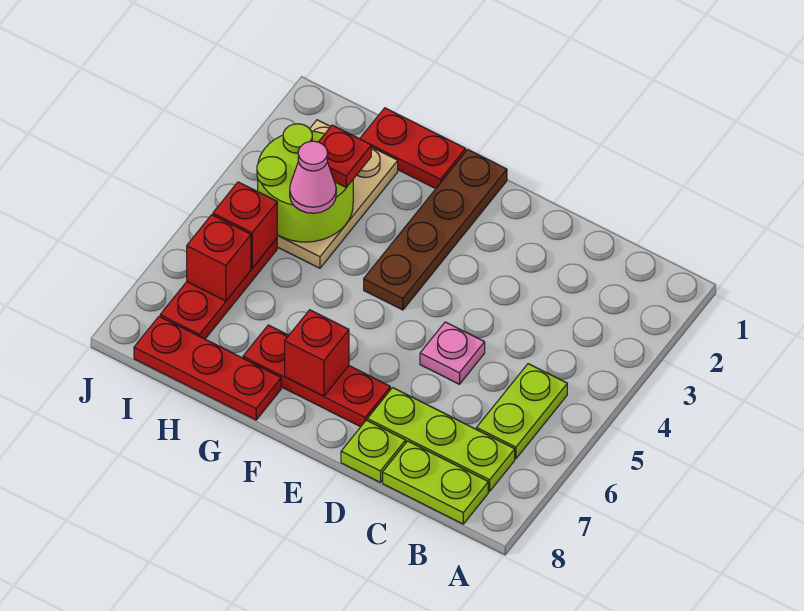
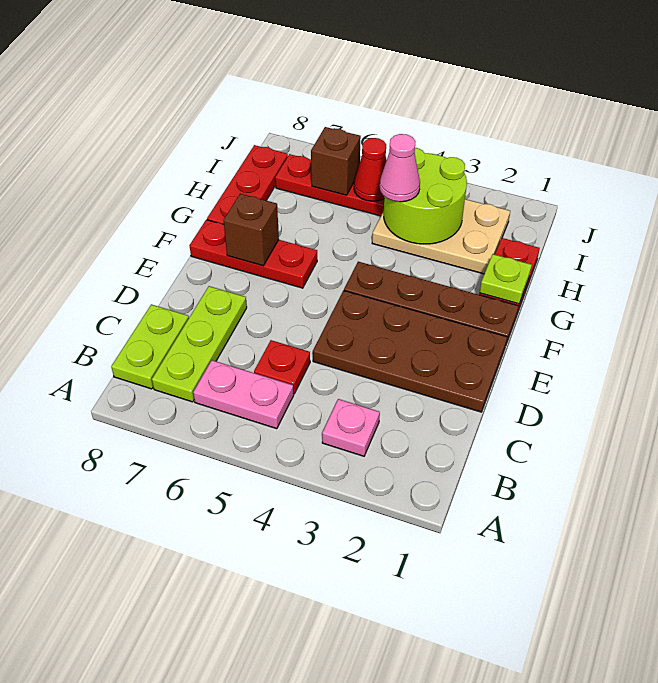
lime 1x2 plate [477,364,567,459] -> pink 1x2 plate [193,360,294,429]
none -> brown 2x4 plate [313,291,507,412]
pink 1x1 plate [420,322,485,384] -> pink 1x1 plate moved to [322,399,380,456]
lime 1x1 plate [341,420,406,483] -> lime 1x1 plate moved to [480,254,532,304]
red 1x3 plate [243,325,390,427] -> red 1x3 plate turned to [189,220,317,288]
red 1x1 brick [285,310,349,396] -> brown 1x1 brick [224,194,279,266]
red 1x1 plate [319,125,371,188] -> red 1x1 plate moved to [254,340,310,394]
red 1x1 brick [213,182,277,268] -> red 1x1 cone [354,138,387,201]
red 1x1 brick [187,215,251,301] -> brown 1x1 brick [311,127,361,195]

